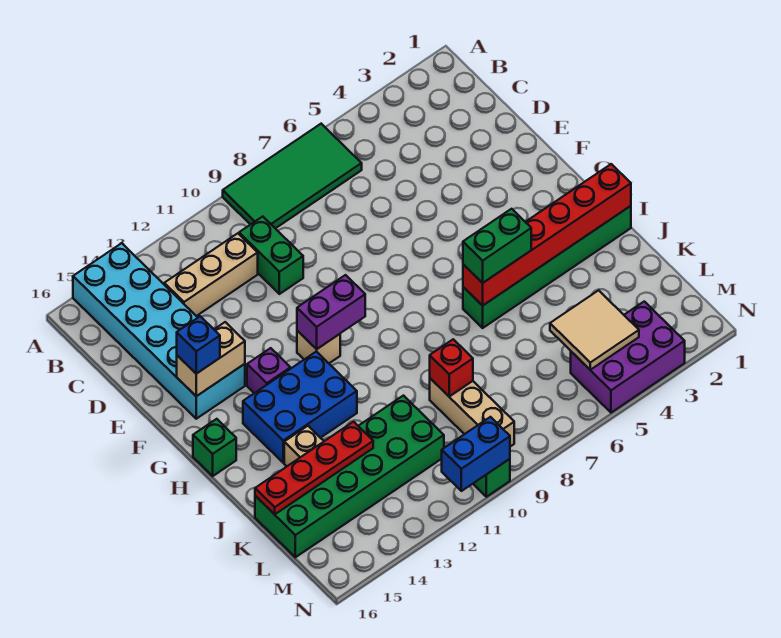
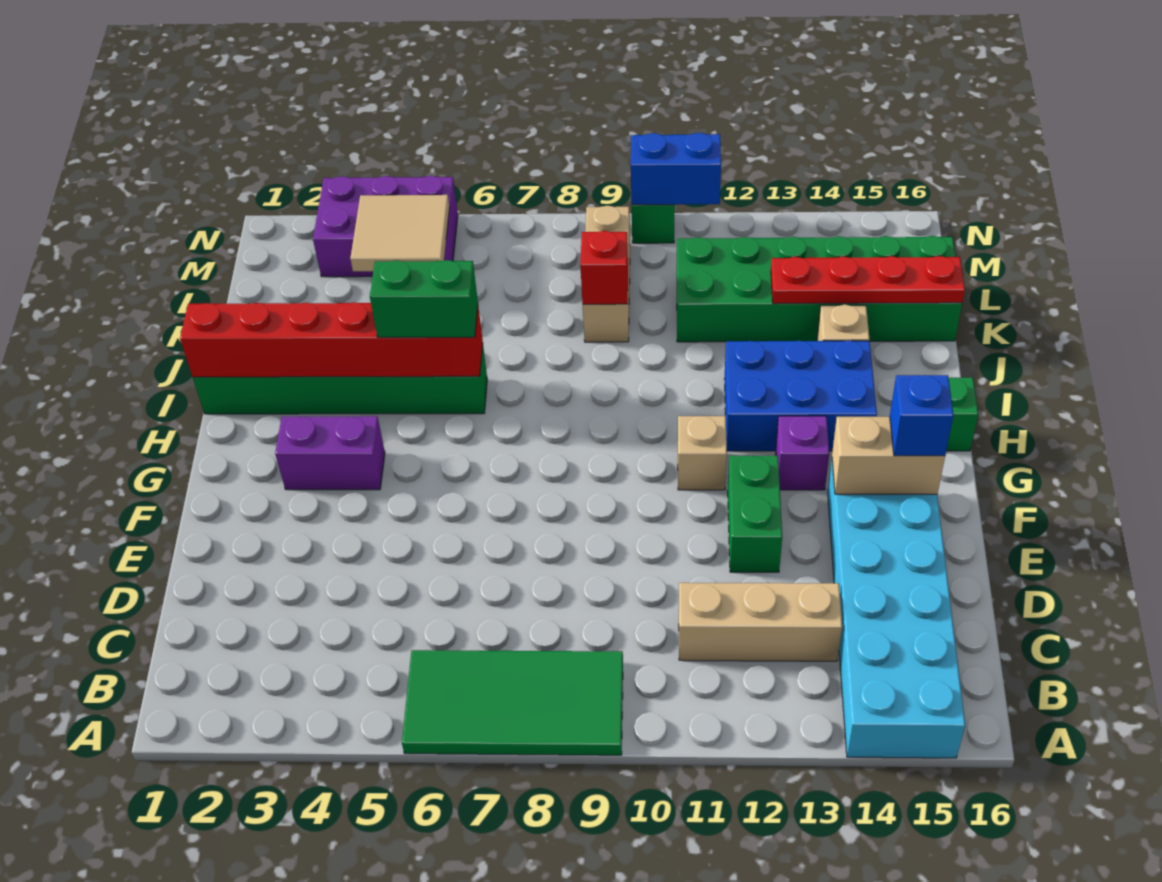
green 1x2 brick [239,217,303,294] -> green 1x2 brick moved to [728,456,782,572]
purple 1x2 brick [297,275,365,349] -> purple 1x2 brick moved to [275,416,385,490]

